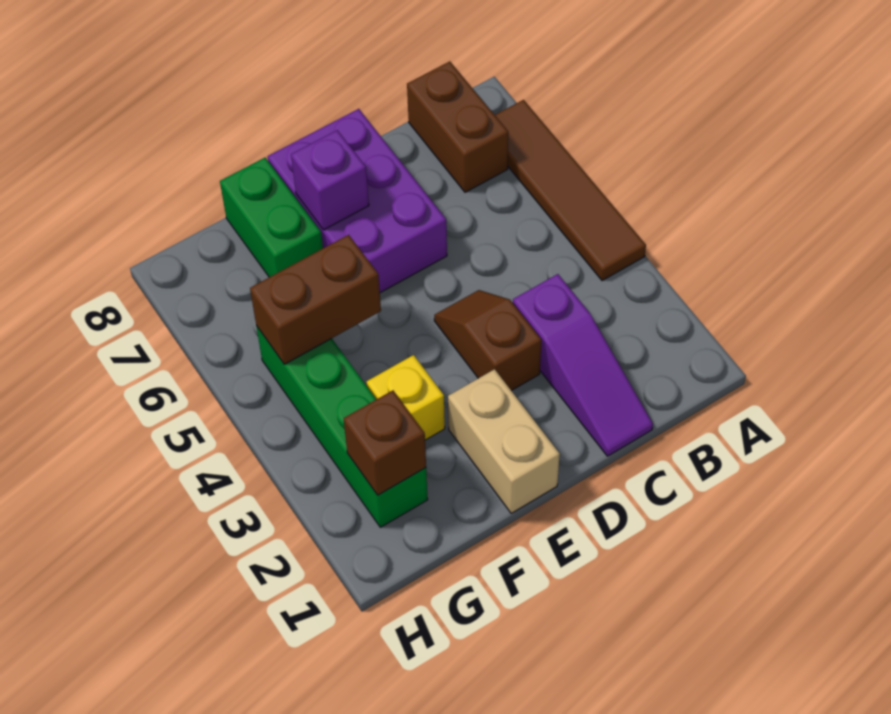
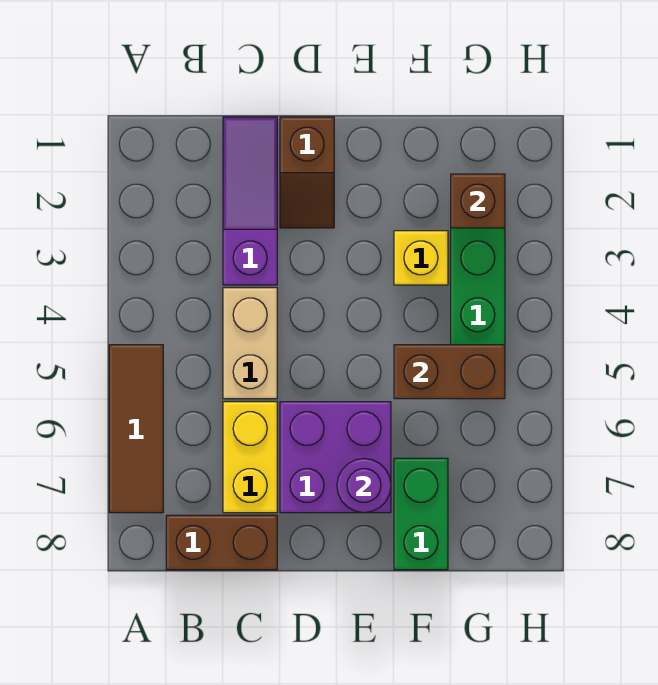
brown 1x4 tile [495,100,646,281] -> brown 1x3 tile [109,345,163,513]
brown 1x2 brick [407,61,508,192] -> brown 1x2 brick turned to [166,515,277,570]
none -> yellow 1x2 brick [223,402,277,513]
brown 1x2 slope [434,290,541,391] -> brown 1x2 slope moved to [280,117,334,228]
purple 2x3 brick [268,109,447,293] -> purple 2x2 brick [280,402,391,513]
tan 1x2 brick [448,369,560,513] -> tan 1x2 brick moved to [223,288,277,399]
purple 1x1 brick [291,130,369,230] -> purple 1x1 round brick [337,459,391,513]

